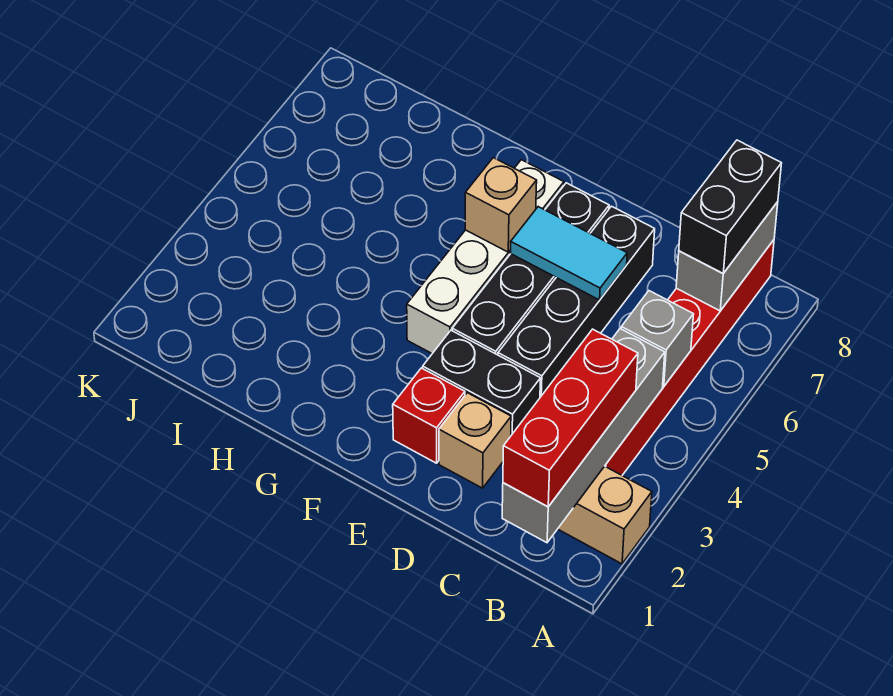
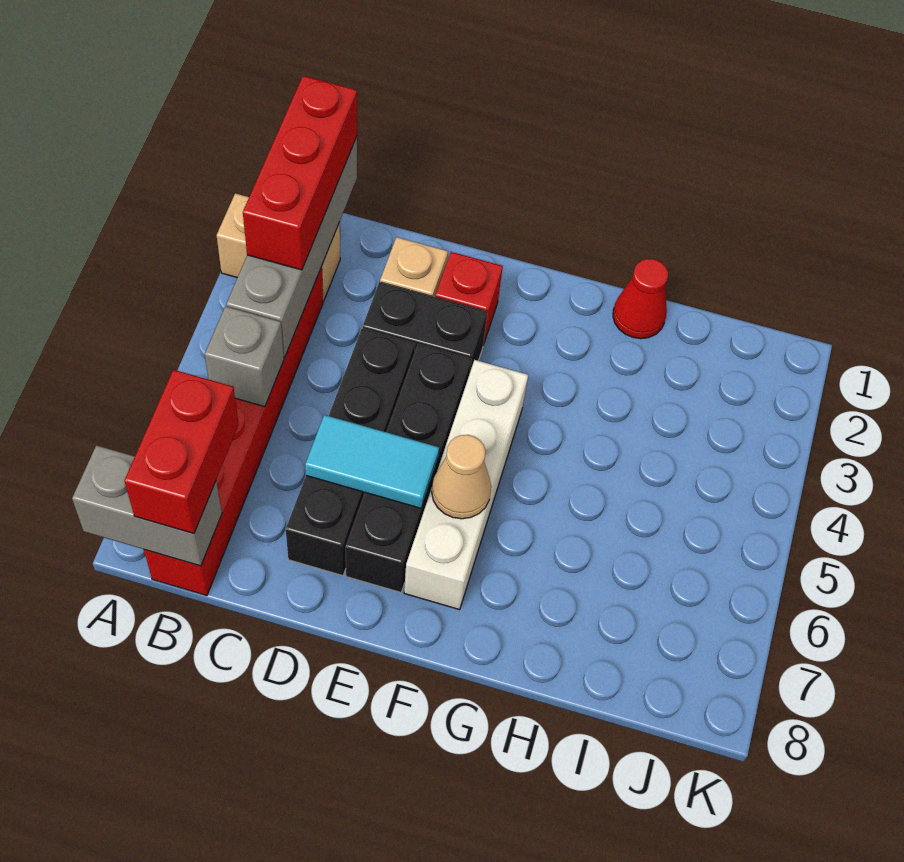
grey 1x2 brick [676,202,778,311] -> grey 1x2 brick turned to [72,445,222,566]
black 1x2 brick [679,140,782,273] -> red 1x2 brick [124,370,239,534]
tan 1x1 brick [465,158,537,252] -> tan 1x1 cone [432,435,491,519]
none -> red 1x1 cone [613,259,668,339]

